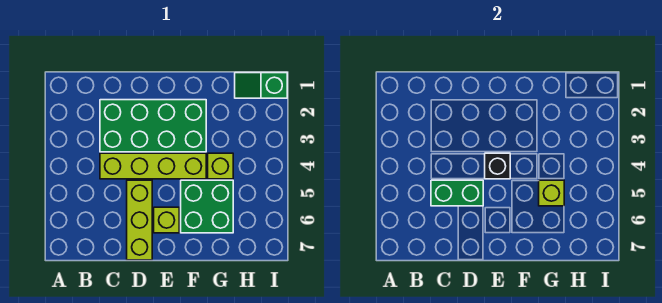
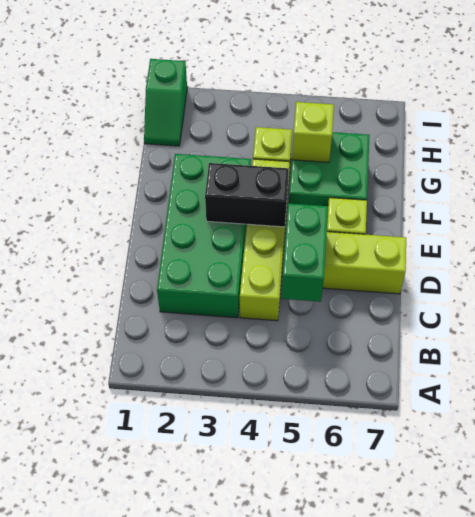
black 1x1 brick [485,153,510,179] -> black 1x2 brick [205,163,289,227]

